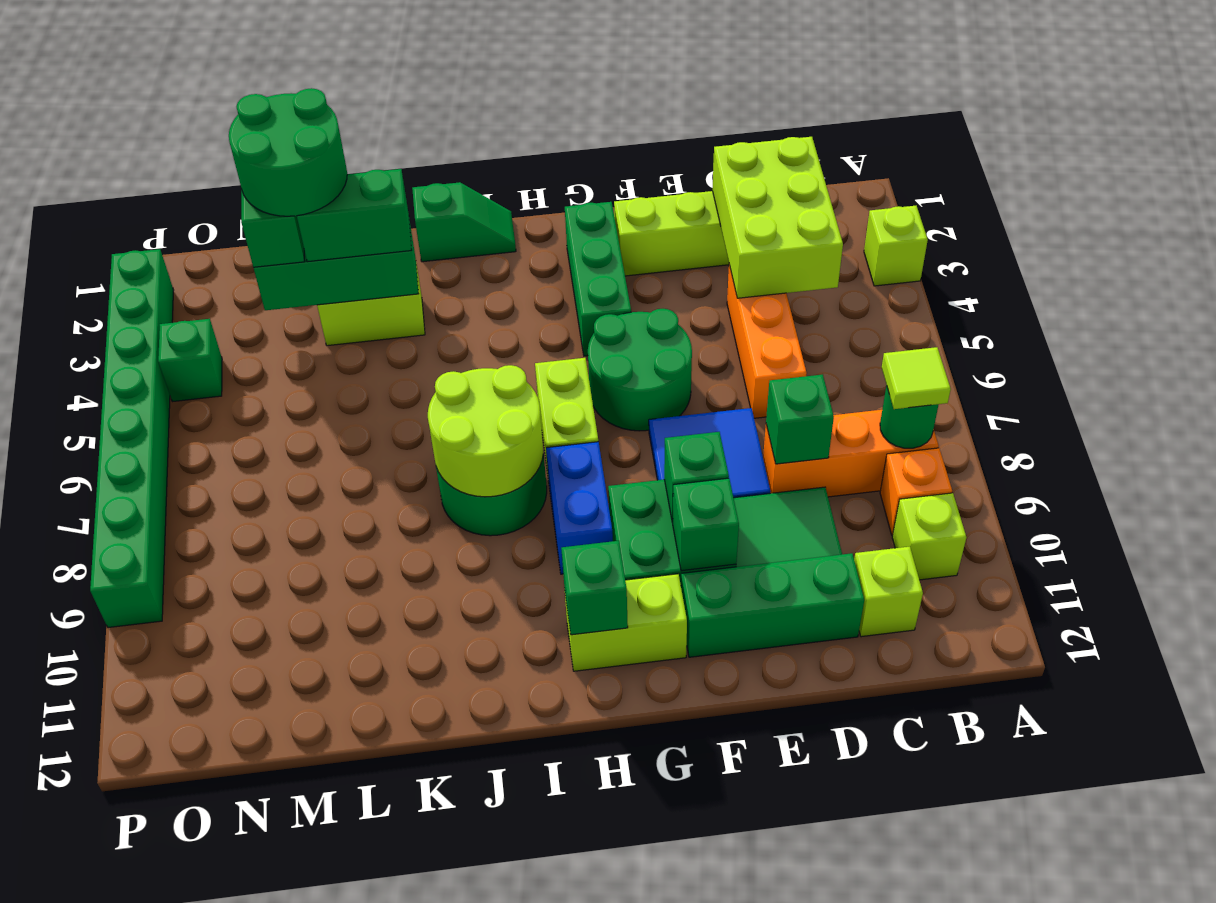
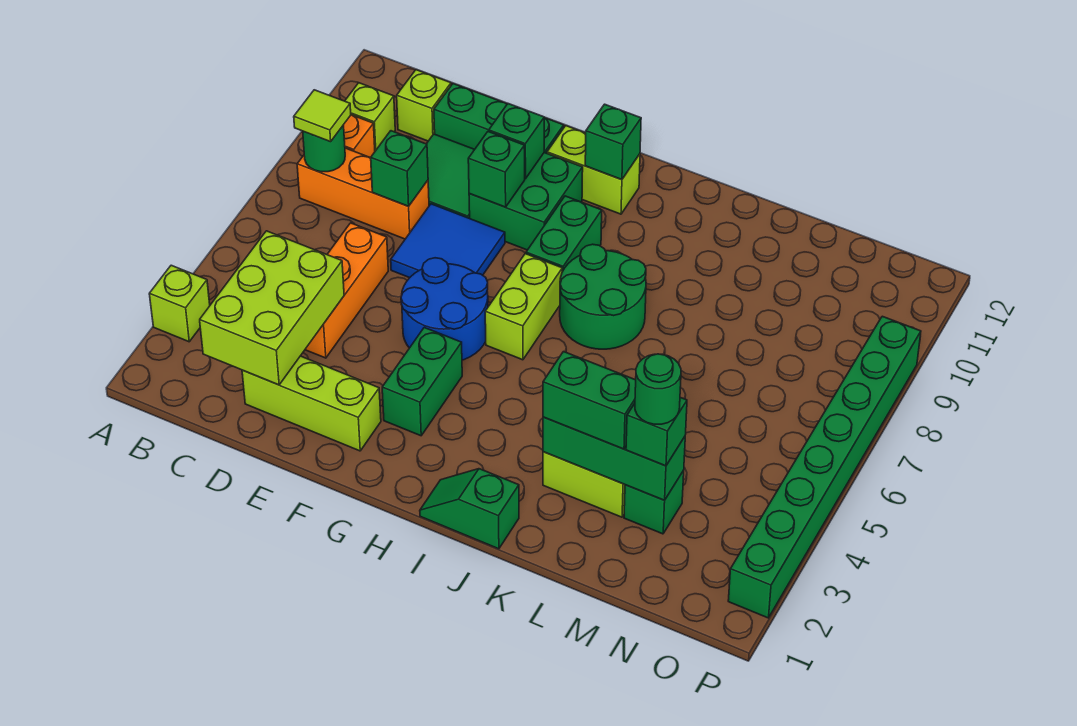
green 2x2 round brick [588,309,692,431] -> blue 2x2 round brick [401,258,488,360]
green 1x3 brick [565,202,631,356] -> green 1x2 brick [382,328,462,436]
blue 1x2 brick [546,442,613,574] -> green 1x2 brick [526,196,602,272]
lime 2x2 round brick [428,365,543,497] -> none
green 2x2 round brick [229,88,347,216] -> green 1x1 round brick [635,354,681,424]
green 1x1 brick [158,319,222,402] -> green 1x1 brick moved to [624,471,684,534]

